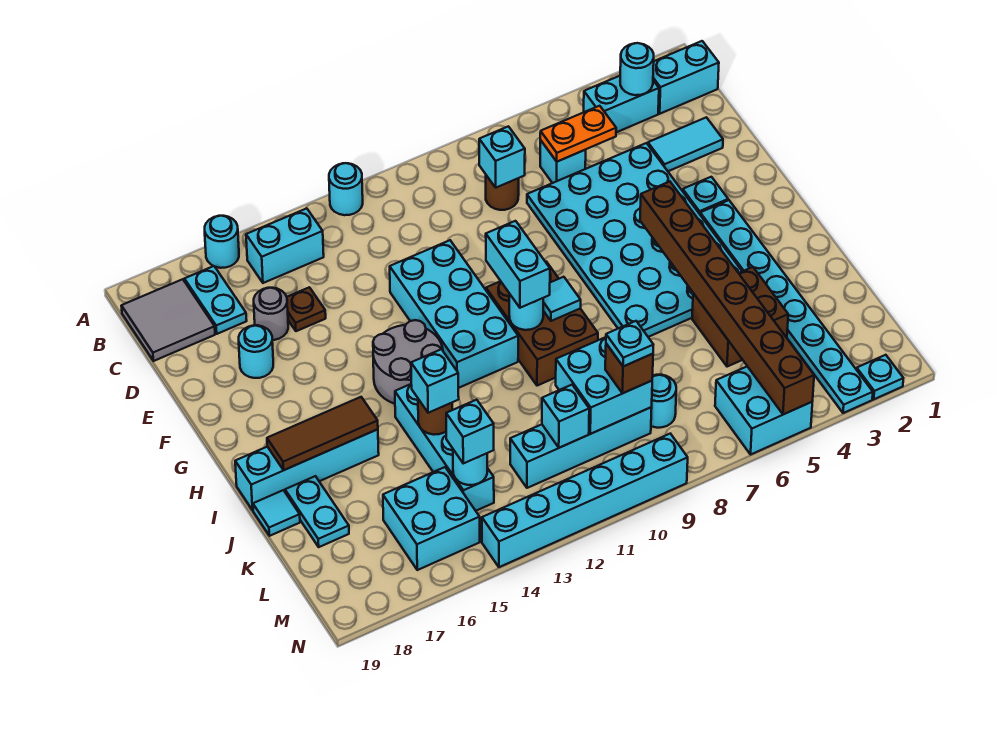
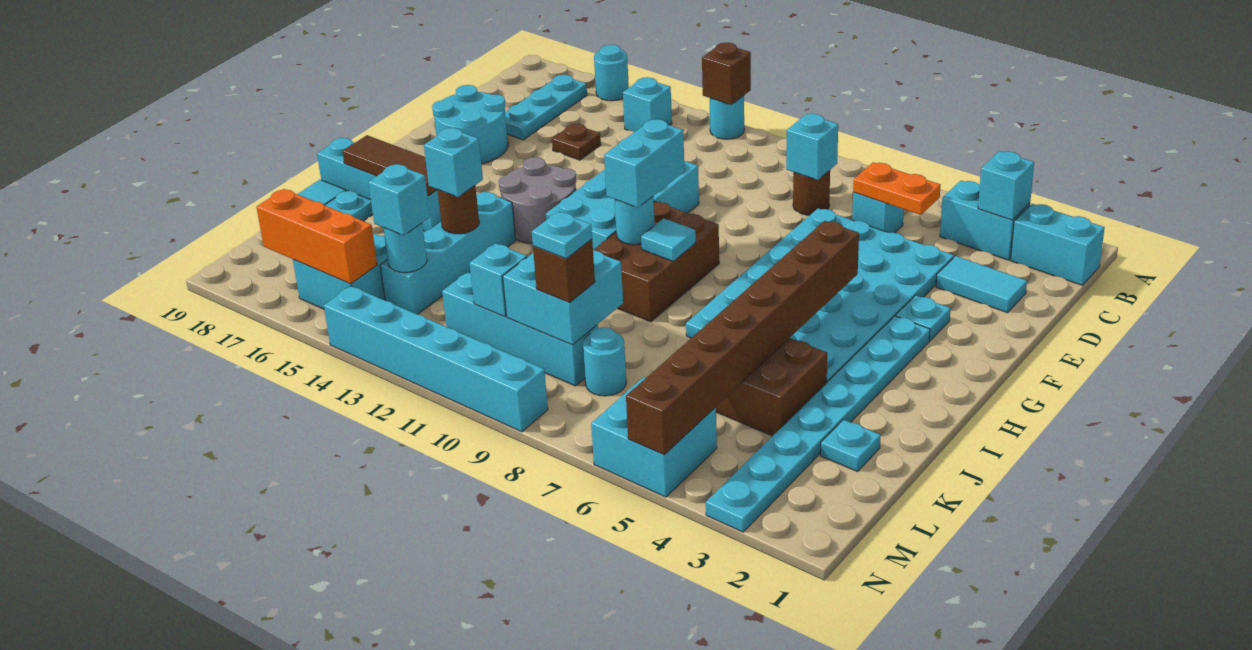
none -> brown 1x1 brick [702,43,751,105]
cyan 1x1 round brick [620,43,654,95] -> cyan 1x1 brick [978,151,1034,220]
cyan 1x2 brick [246,208,324,283] -> cyan 1x1 brick [623,77,672,132]
cyan 1x2 plate [184,266,247,334] -> cyan 1x3 plate [505,75,587,140]
grey 2x2 tile [122,279,215,361] -> none
grey 1x1 round brick [254,288,288,340] -> none
cyan 1x1 round brick [239,325,273,378] -> cyan 2x2 round brick [432,85,508,164]
none -> orange 1x3 brick [256,189,377,284]
cyan 1x1 plate [857,355,903,399] -> cyan 1x1 plate moved to [820,420,881,471]

